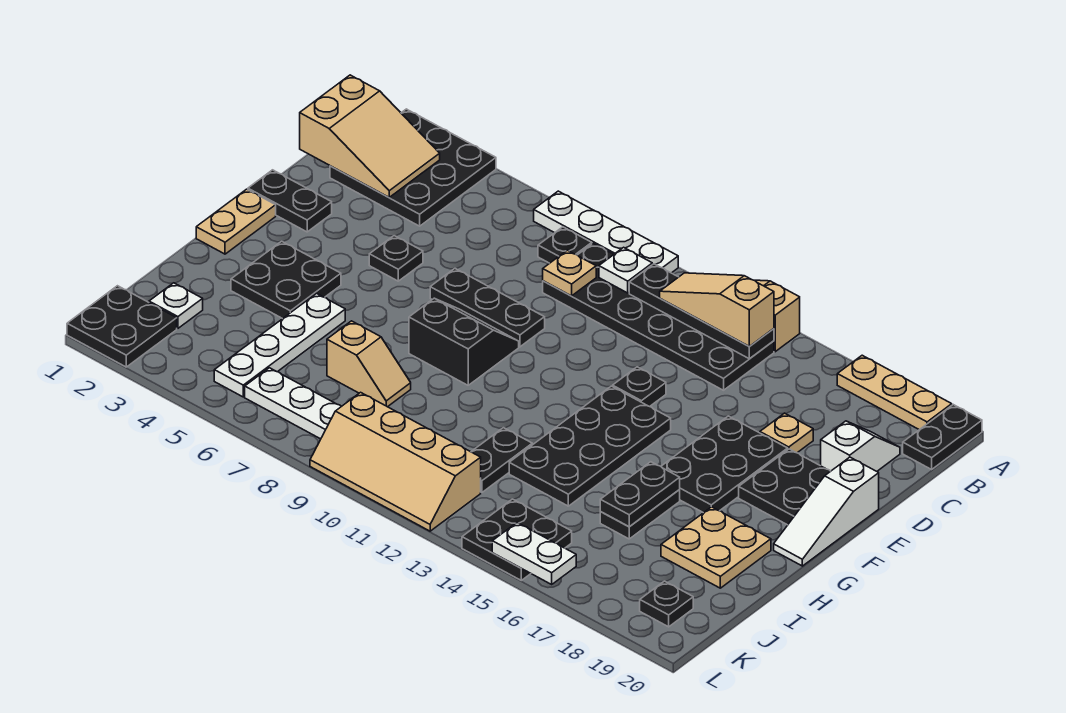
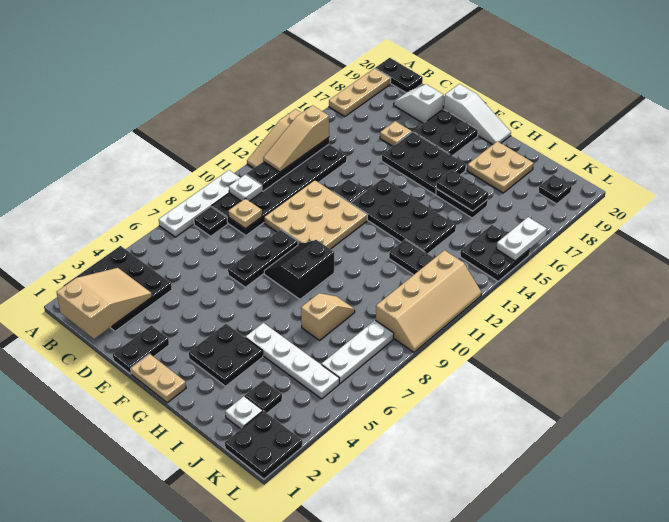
none -> tan 3x3 plate [264,180,367,249]
black 1x1 plate [369,236,423,281] -> black 1x1 plate moved to [245,381,282,413]

